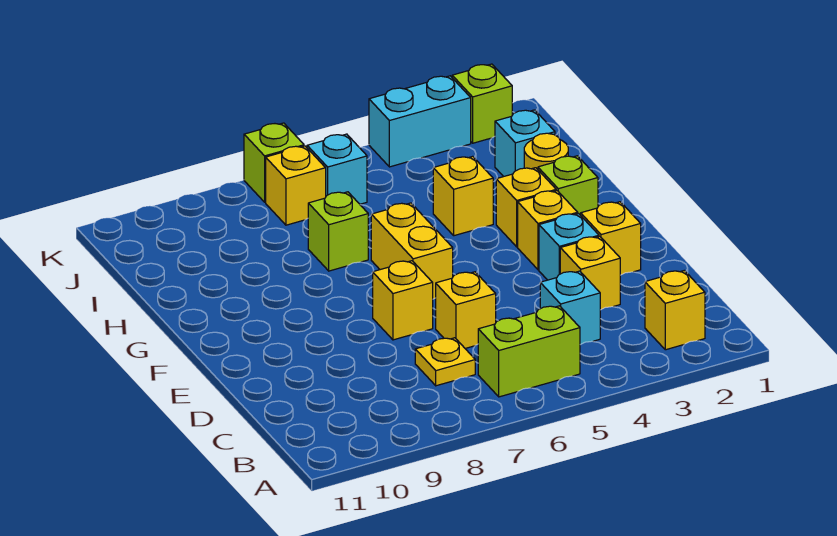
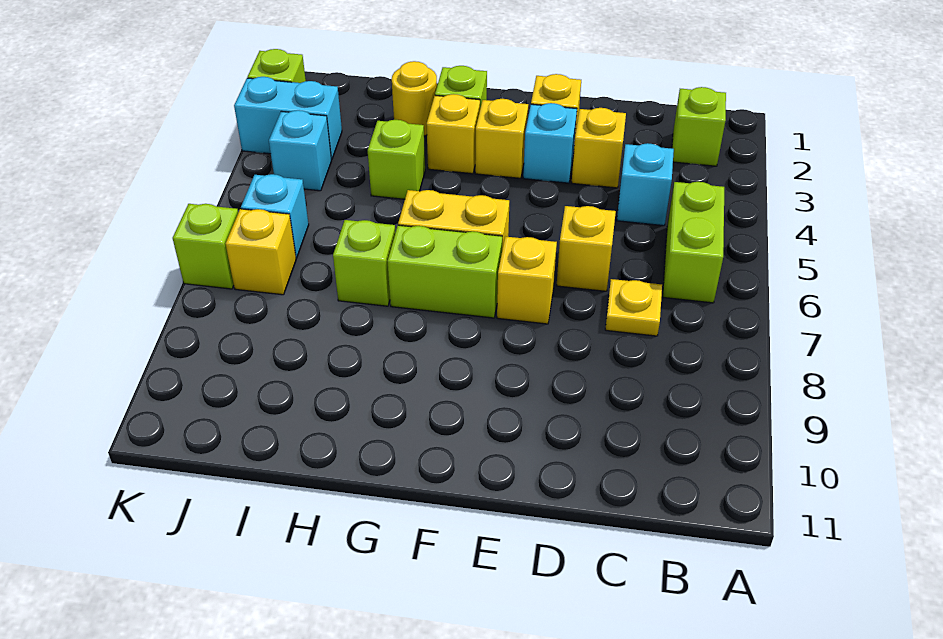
yellow 1x1 brick [645,270,705,350] -> lime 1x1 brick [672,87,726,166]
none -> lime 1x2 brick [387,225,502,318]
yellow 1x1 brick [433,156,493,236] -> lime 1x1 brick [368,120,425,199]
cyan 1x1 brick [495,110,555,177] -> cyan 1x1 brick moved to [269,110,331,191]
cyan 1x2 brick [369,76,471,167] -> cyan 1x2 brick turned to [234,77,342,160]

